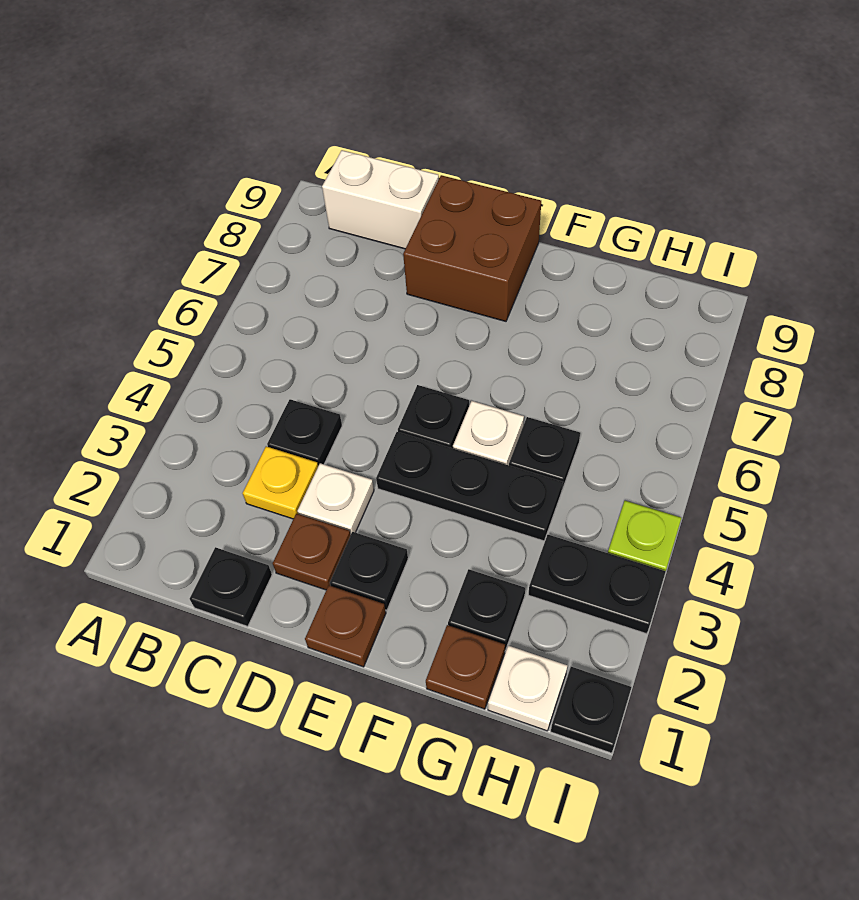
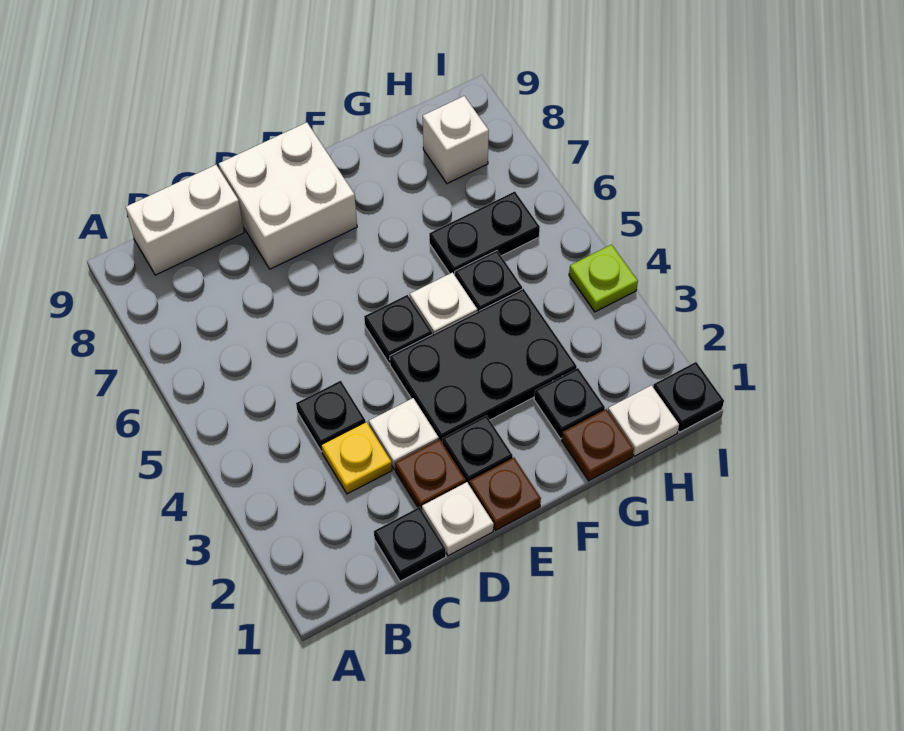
none -> white 1x1 plate [422,482,494,556]
brown 2x2 brick [403,175,541,321] -> white 2x2 brick [219,122,357,269]
black 1x3 plate [376,432,563,541] -> black 2x3 plate [390,289,577,442]
black 1x2 plate [528,535,666,634] -> black 1x2 plate moved to [429,191,540,275]
none -> white 1x1 brick [423,96,489,184]

